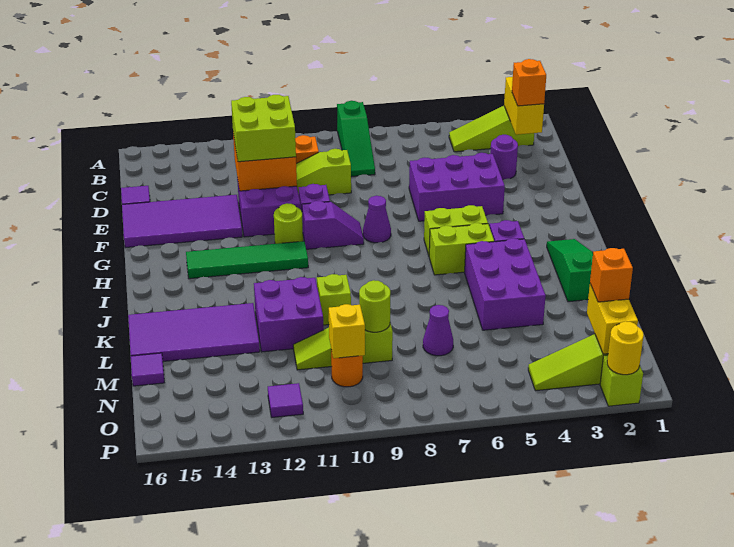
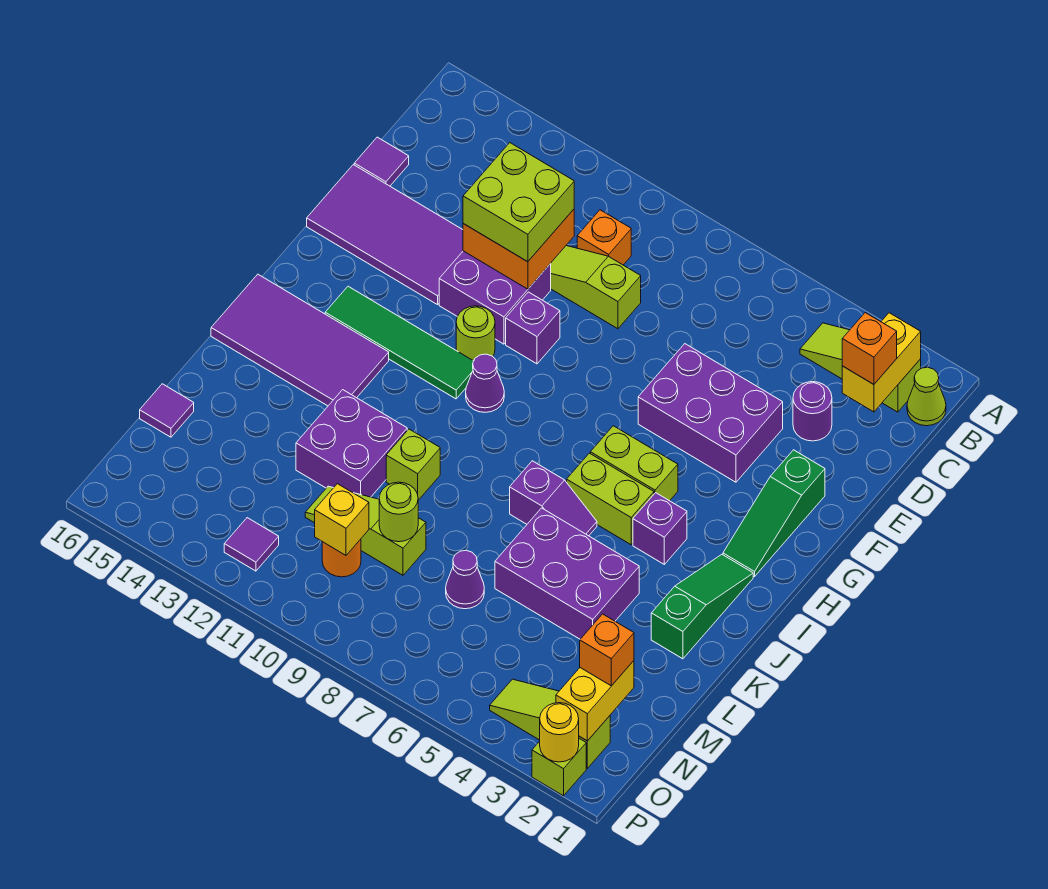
green 1x3 slope [337,101,375,177] -> green 1x3 slope moved to [723,450,825,577]
none -> lime 1x1 cone [907,367,946,426]
purple 1x1 cone [363,196,391,243] -> purple 1x1 cone moved to [466,354,504,412]
purple 1x2 slope [302,201,364,249] -> purple 1x2 slope moved to [510,461,597,536]
purple 2x3 brick [465,238,546,330] -> purple 2x3 brick turned to [495,508,639,639]
purple 2x4 tile [128,303,260,361] -> purple 2x4 tile moved to [211,274,389,406]

